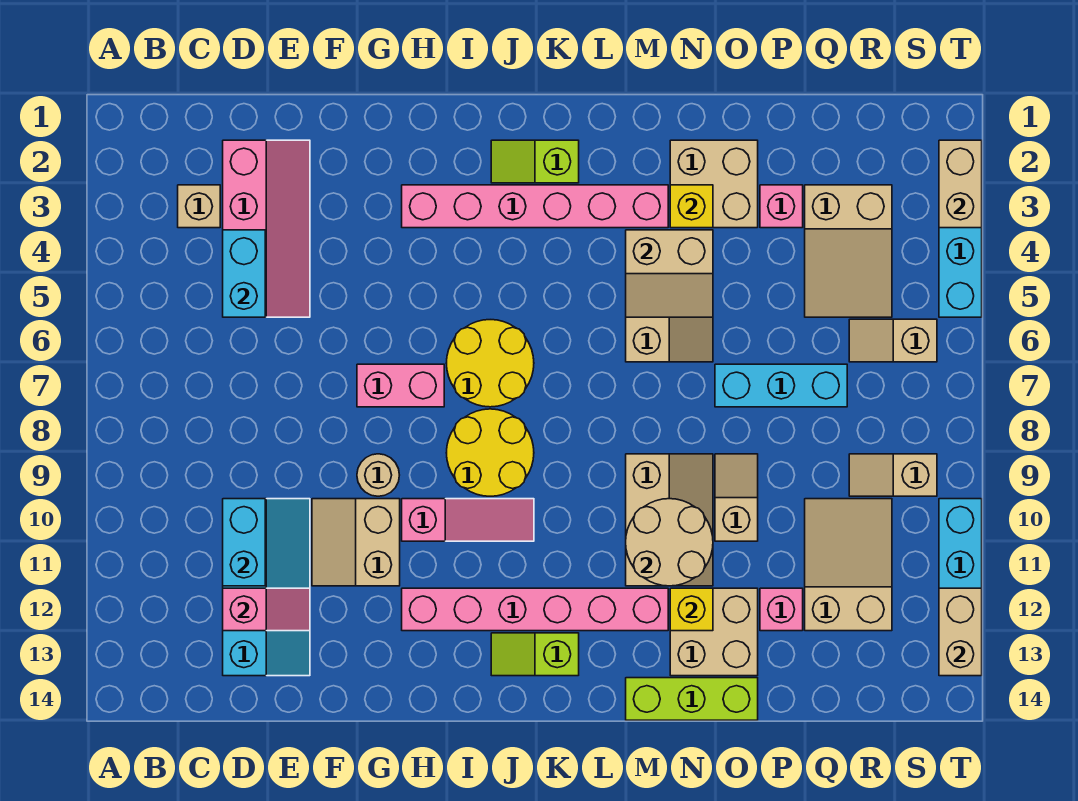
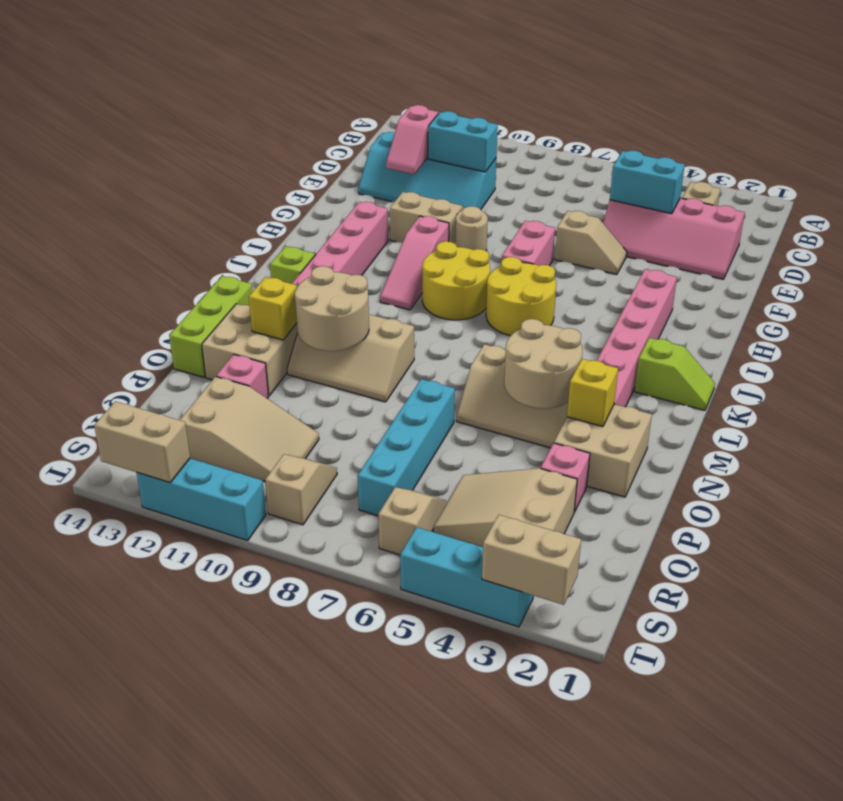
lime 1x2 slope [491,140,579,183] -> lime 1x2 slope turned to [635,338,715,410]
tan 2x2 slope [626,230,713,317] -> tan 2x2 round brick [504,319,583,409]
cyan 1x3 brick [715,364,847,407] -> cyan 1x4 brick [358,379,455,516]
tan 1x2 slope [715,454,758,541] -> tan 1x2 slope moved to [555,211,627,275]

